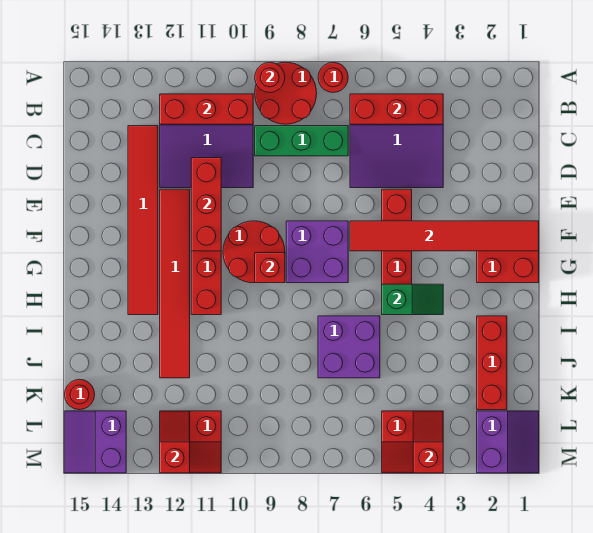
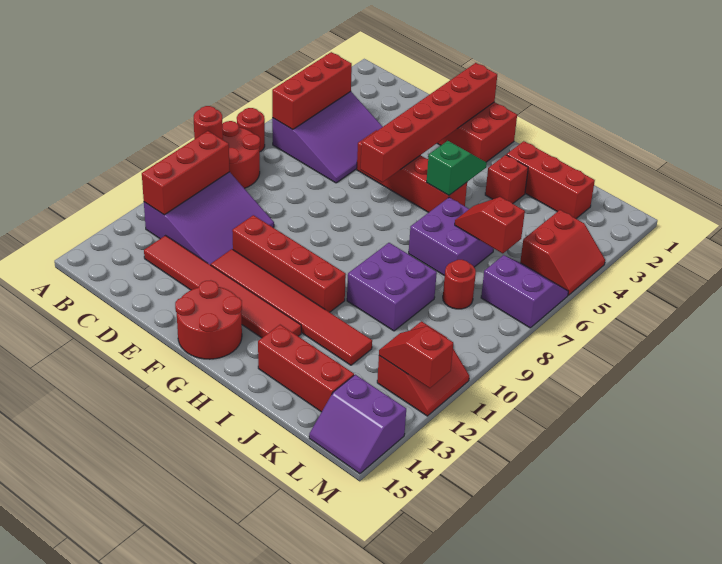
green 1x3 brick [255,126,348,156] -> none
red 1x3 brick [191,158,221,251] -> red 1x3 brick moved to [258,325,354,412]
red 1x6 tile [350,221,539,251] -> red 1x6 brick [361,63,497,182]
purple 2x2 brick [286,221,348,283] -> purple 2x2 brick moved to [347,243,437,331]
red 2x2 round brick [223,221,285,283] -> red 2x2 round brick moved to [175,280,242,359]
red 1x1 brick [255,253,285,283] -> red 1x1 brick moved to [485,155,528,204]
red 1x1 round brick [65,379,95,410] -> red 1x1 round brick moved to [443,260,476,309]
purple 2x2 slope [477,411,539,473] -> purple 2x2 slope moved to [481,255,568,328]
red 1x2 slope [413,411,443,473] -> red 1x2 slope moved to [455,197,525,254]

